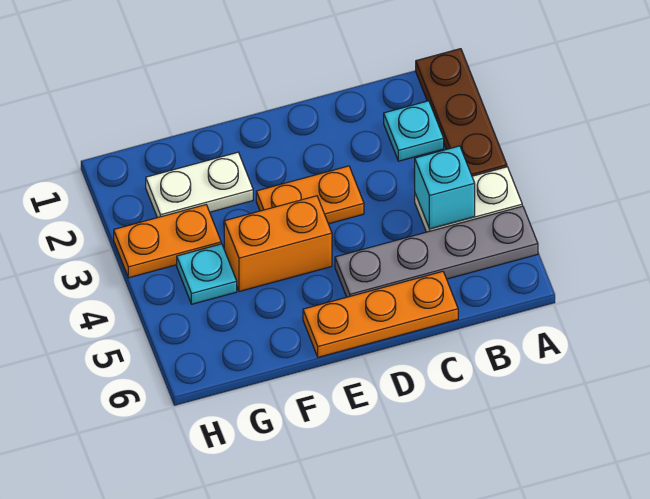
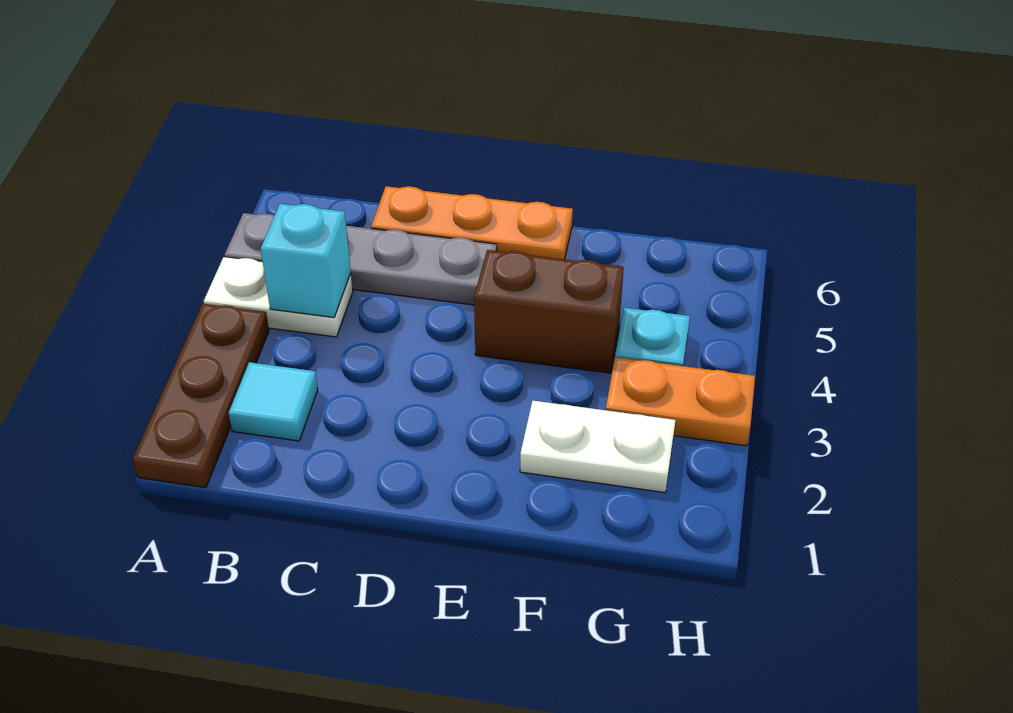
cyan 1x1 plate [384,101,444,161] -> cyan 1x1 tile [229,362,318,441]
orange 1x2 plate [256,166,364,224] -> none
orange 1x2 brick [224,196,332,291] -> brown 1x2 brick [474,250,624,373]

